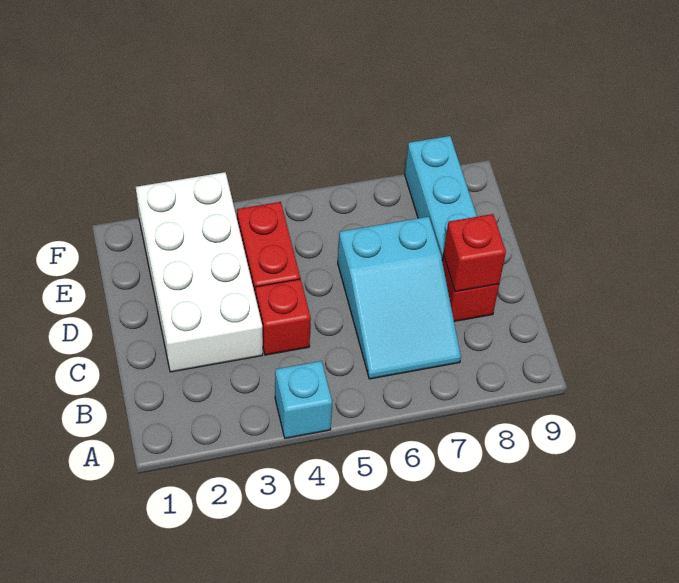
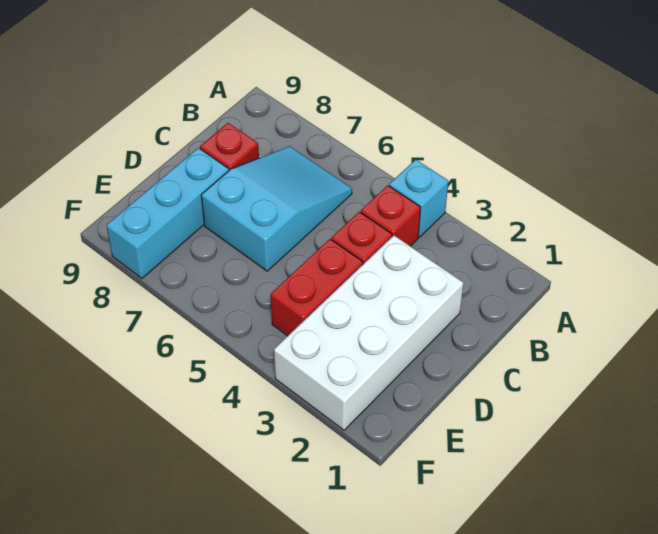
red 1x1 brick [443,214,506,292] -> red 1x1 brick moved to [361,185,421,246]

